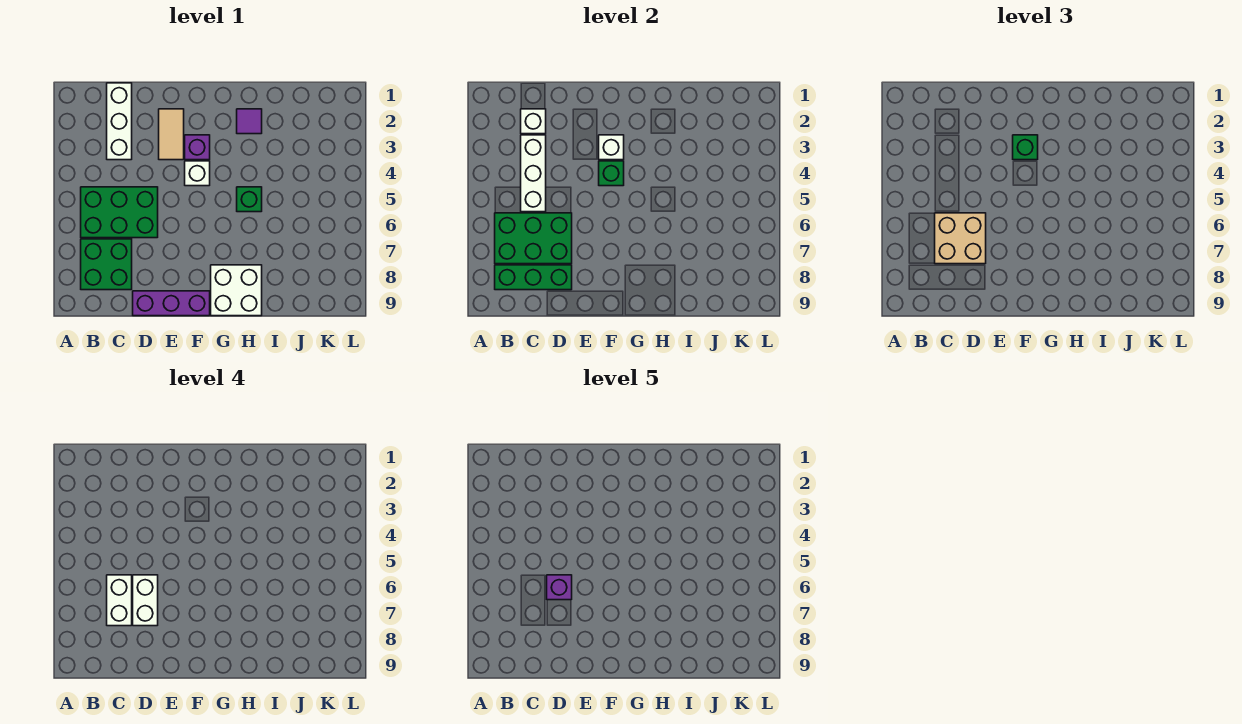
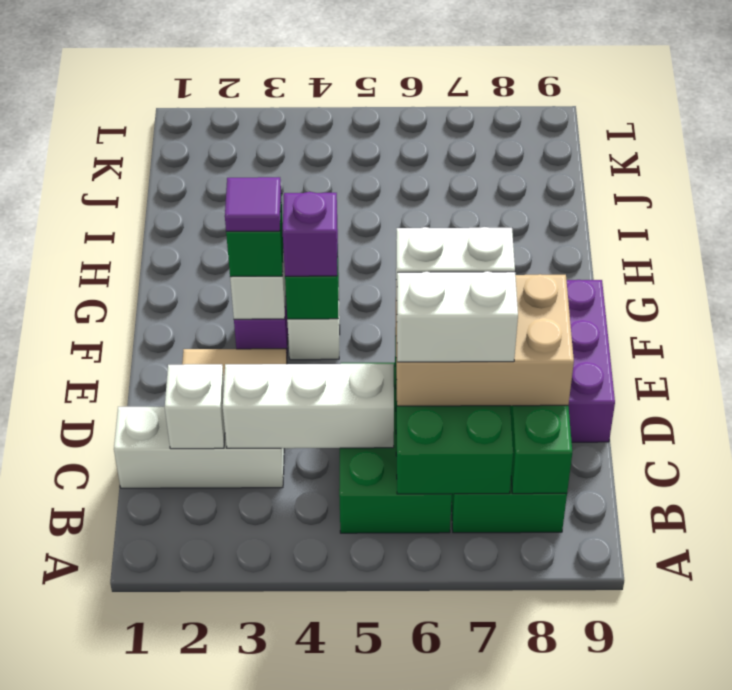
tan 2x2 brick [935,213,986,264] -> tan 2x3 brick [396,274,574,406]
purple 1x1 brick [547,575,572,600] -> purple 1x1 brick moved to [283,192,338,276]
white 2x2 brick [211,265,262,316] -> none
purple 1x1 tile [237,109,262,134] -> purple 1x1 tile moved to [225,177,281,231]
green 1x1 brick [237,187,262,212] -> none

